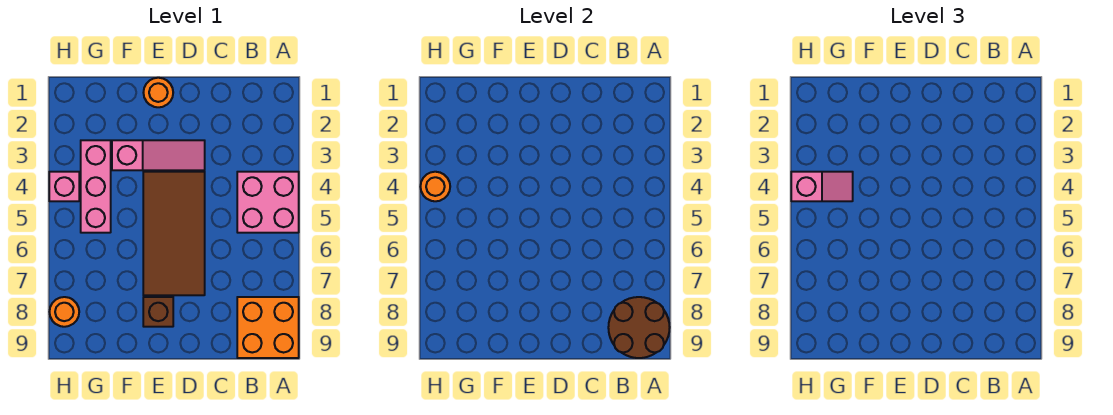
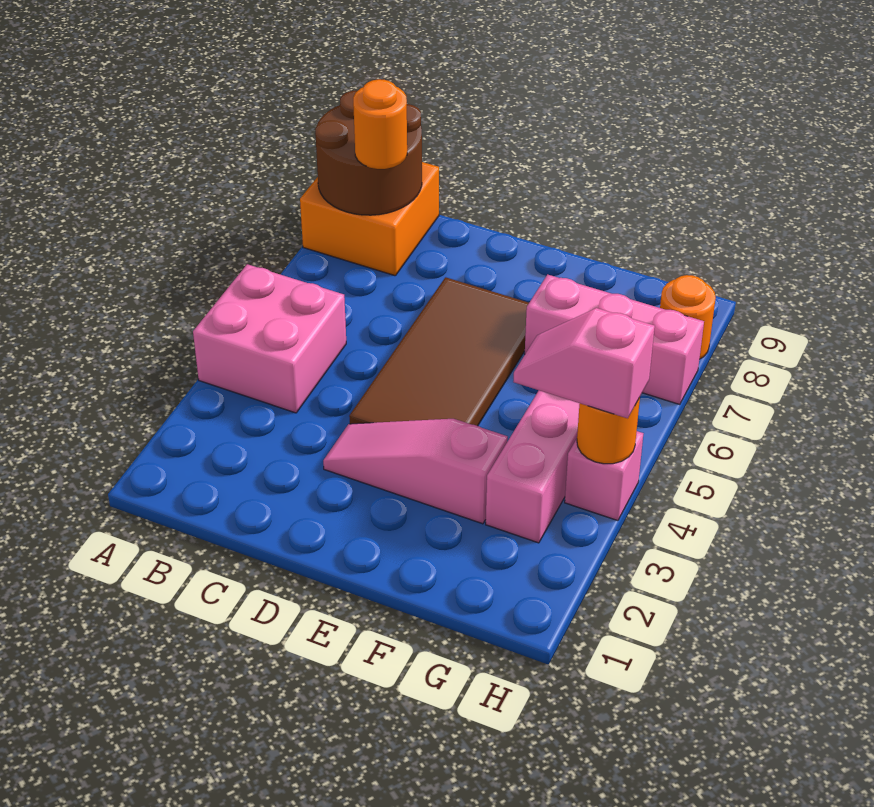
orange 1x1 round brick [143,78,173,107] -> orange 1x1 round brick moved to [353,79,407,169]
brown 1x1 brick [143,297,173,327] -> none
none -> pink 1x3 brick [525,274,704,405]

